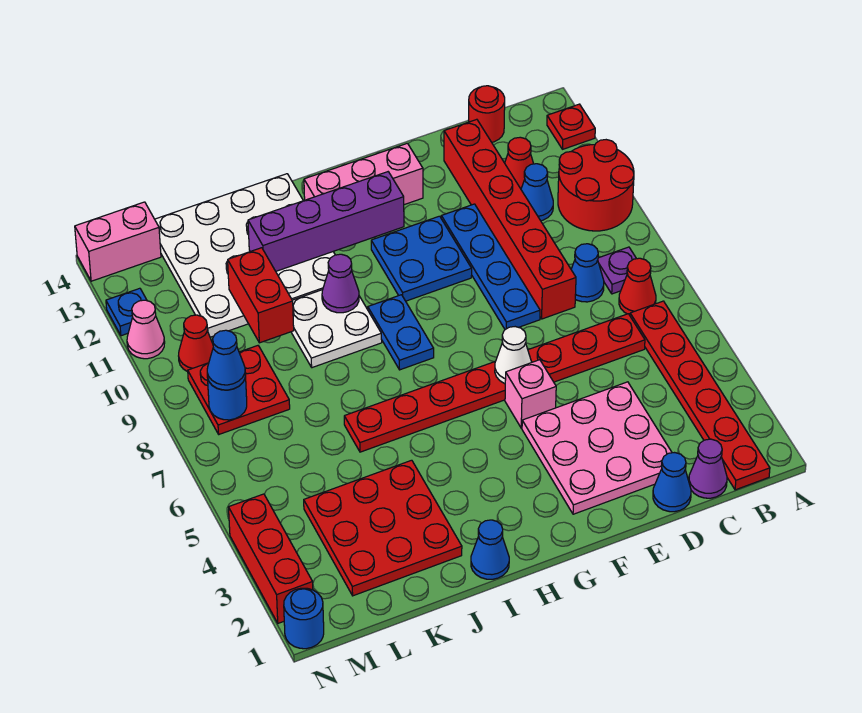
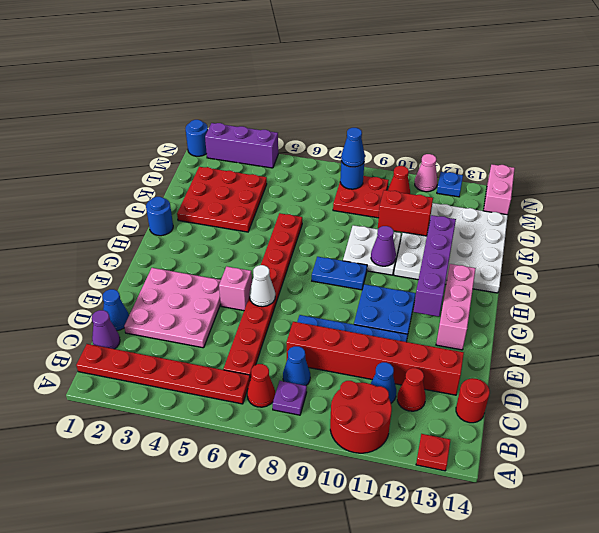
blue 1x1 cone [471,520,509,579] -> blue 1x1 round brick [146,197,173,236]
red 1x3 brick [228,494,313,623] -> purple 1x3 brick [205,123,278,168]

